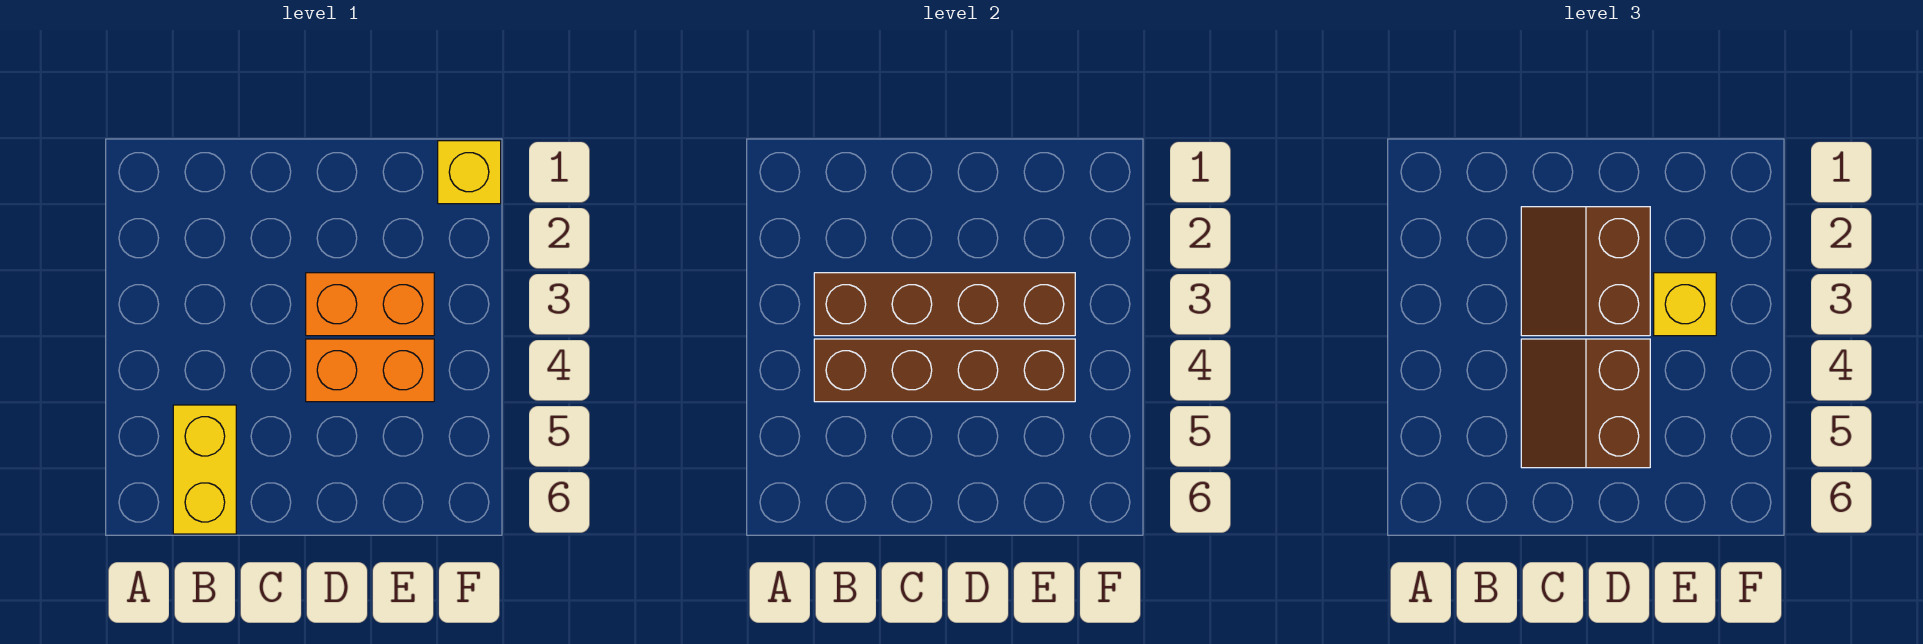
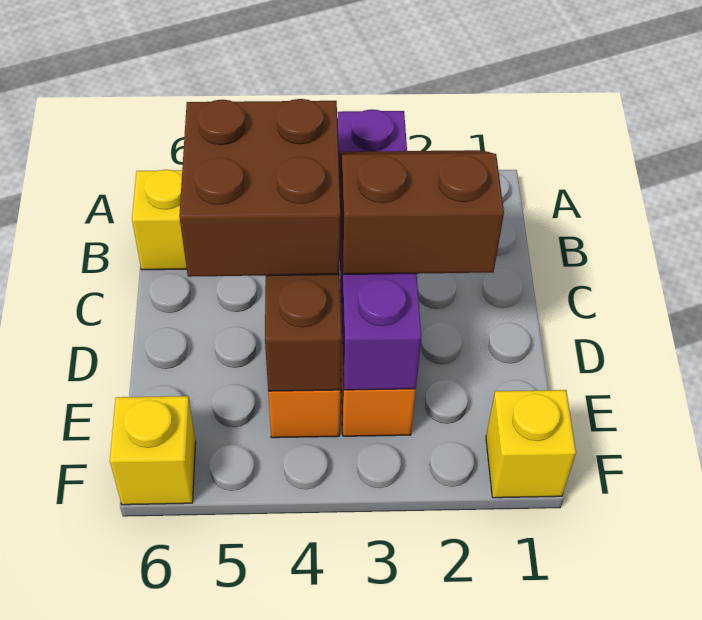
brown 1x4 brick [814,273,1075,336] -> purple 1x4 brick [337,109,421,390]
brown 2x2 slope [1521,339,1650,468] -> brown 2x2 brick [179,99,340,277]
yellow 1x1 brick [1654,273,1716,336] -> yellow 1x1 brick moved to [110,396,196,505]

